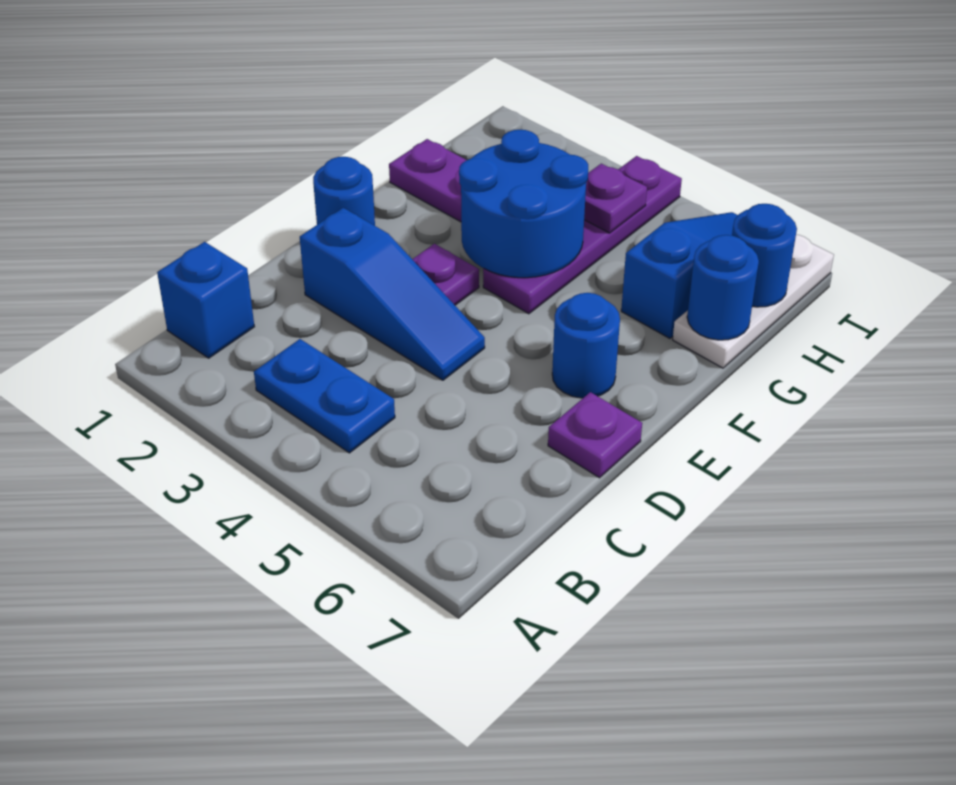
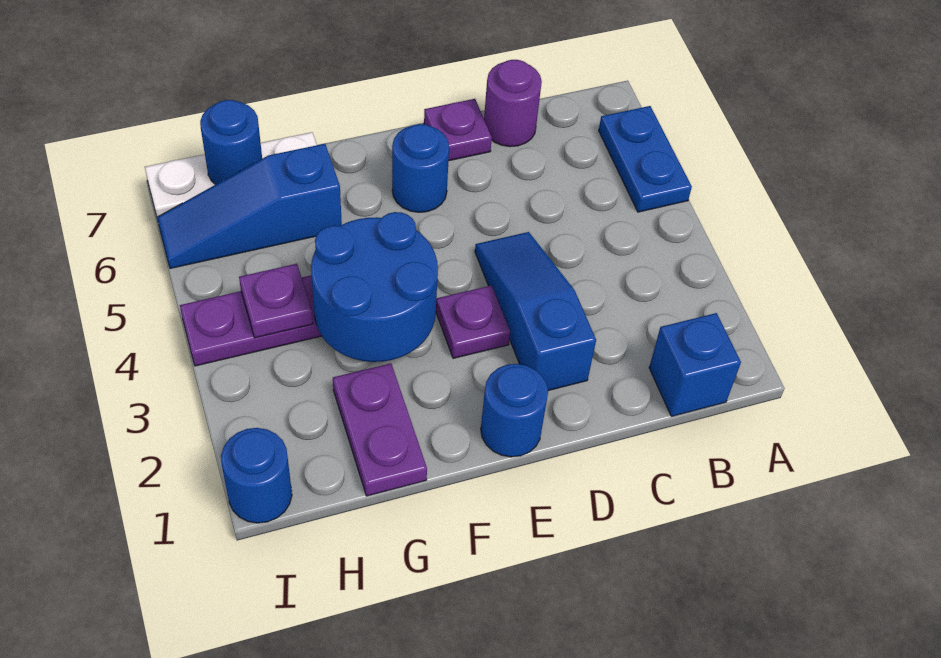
blue 1x2 plate [254,339,395,453] -> blue 1x2 plate moved to [599,106,692,212]
none -> purple 1x1 round brick [484,60,542,147]
blue 1x1 round brick [687,235,759,340] -> blue 1x1 round brick moved to [221,428,292,523]

